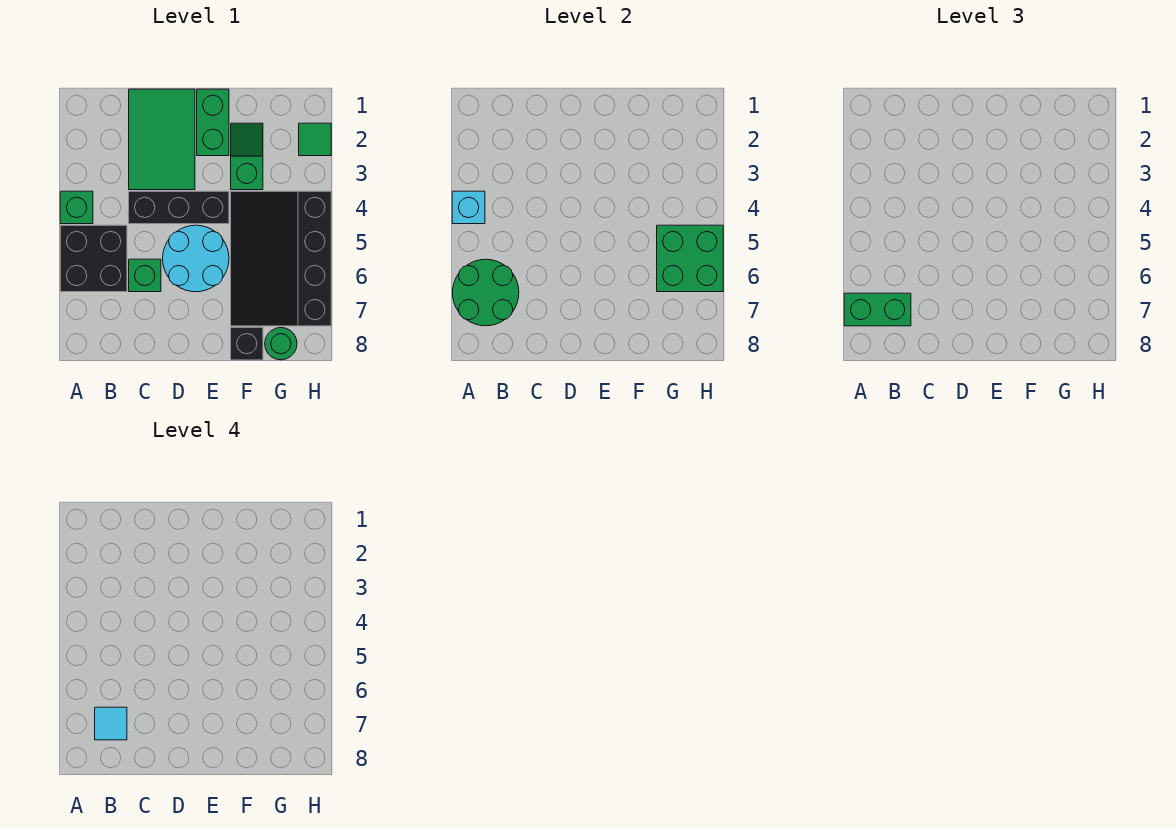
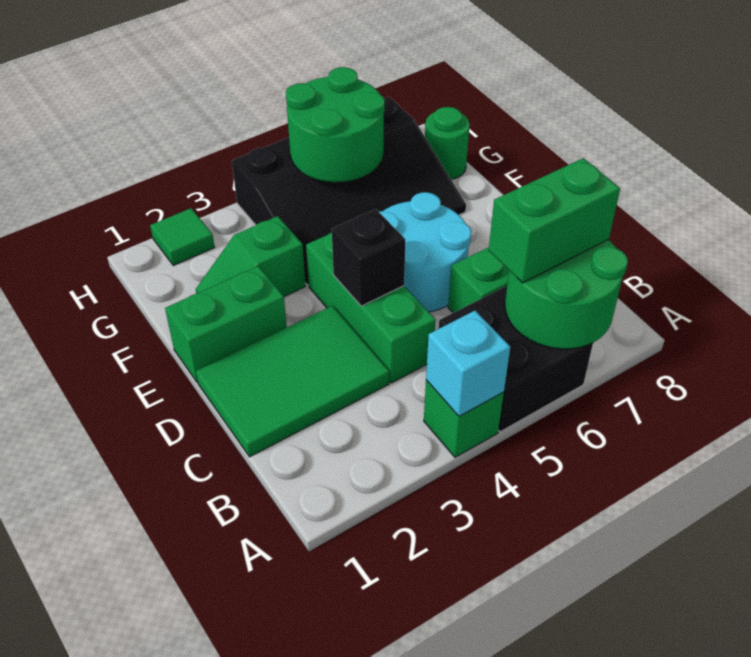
green 1x2 brick [844,293,911,326] -> green 1x2 brick turned to [489,158,620,283]
cyan 1x1 tile [95,707,127,740] -> none
black 1x3 brick [129,191,229,224] -> green 1x3 brick [306,232,435,383]
black 1x1 brick [231,327,263,360] -> black 1x1 brick moved to [332,209,406,306]
green 2x2 brick [657,225,723,292] -> green 2x2 round brick [286,67,385,182]

